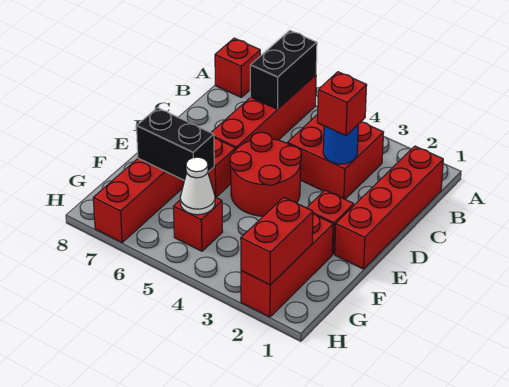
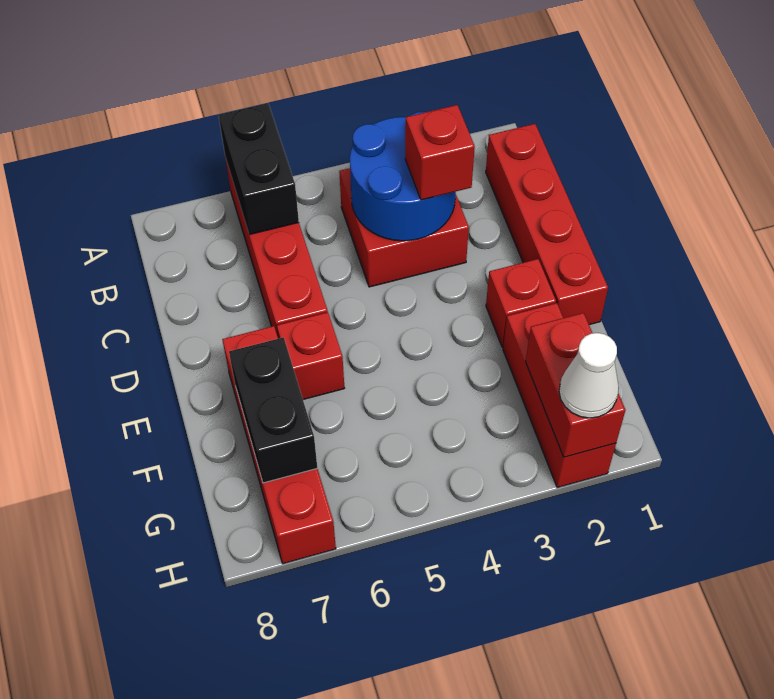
red 1x1 brick [215,38,260,97] -> none
blue 1x1 round brick [323,125,358,164] -> blue 2x2 round brick [350,112,456,241]
red 2x2 round brick [230,132,301,216] -> none
black 1x2 brick [136,108,214,180] -> black 1x2 brick turned to [229,337,317,483]
red 1x1 brick [173,197,223,251] -> none
white 1x1 cone [180,157,215,215] -> white 1x1 cone moved to [559,333,619,418]

